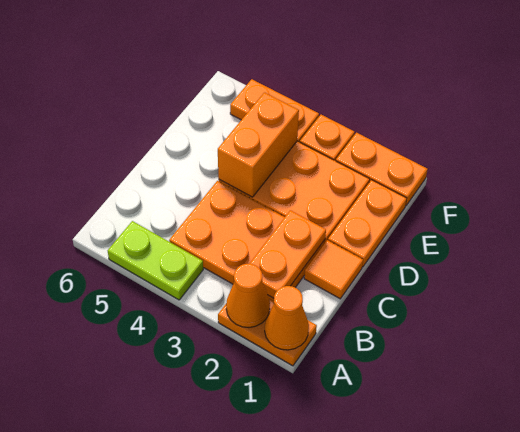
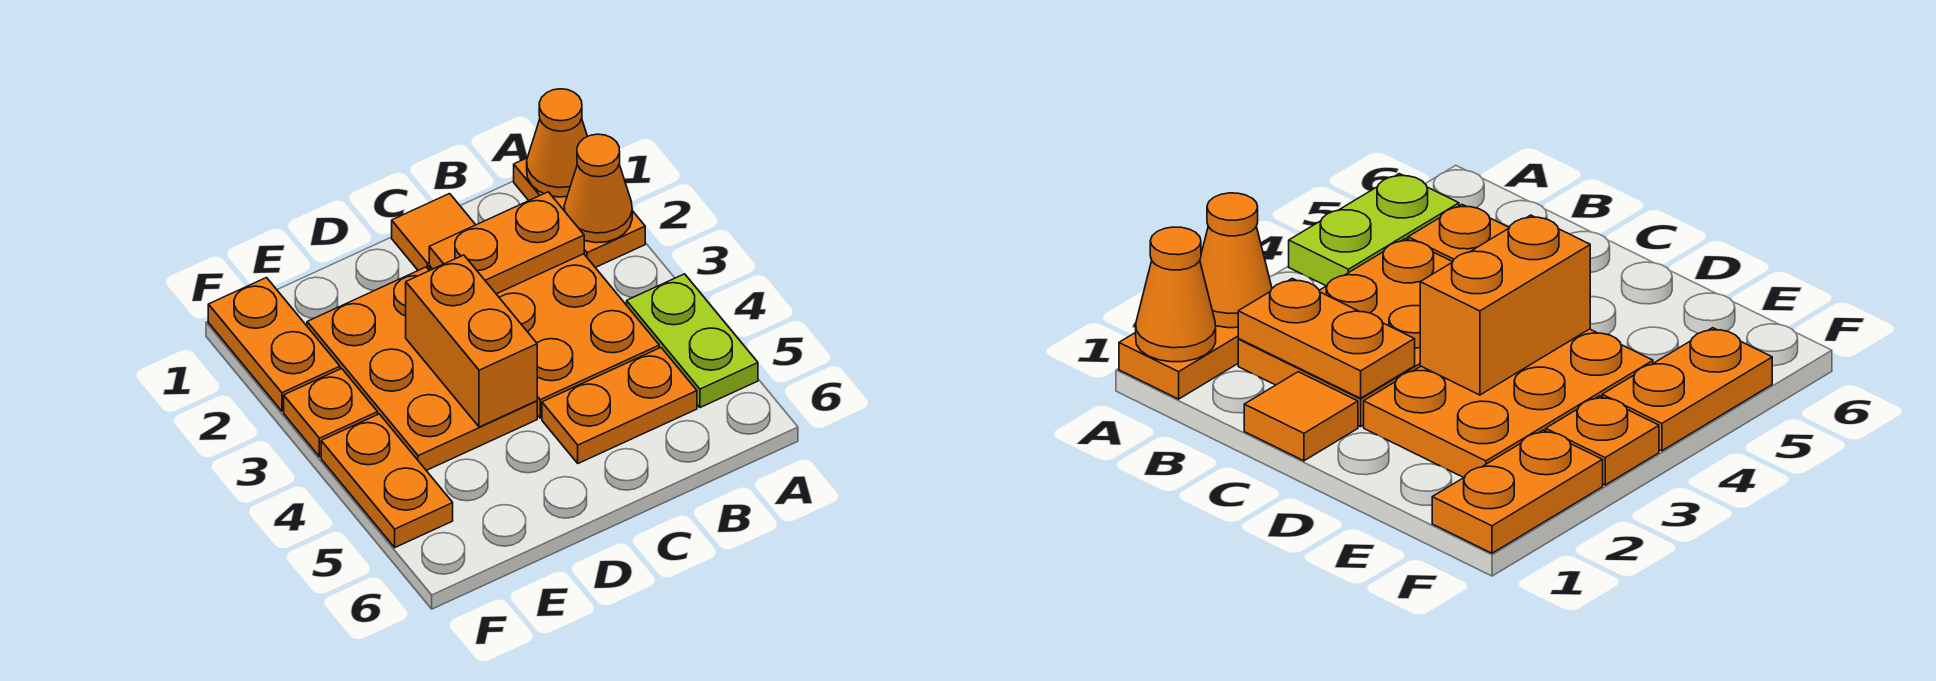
orange 1x2 plate [328,180,407,267] -> orange 1x2 plate moved to [542,348,697,463]
orange 1x2 brick [218,93,299,197] -> orange 1x2 brick turned to [406,255,537,427]

